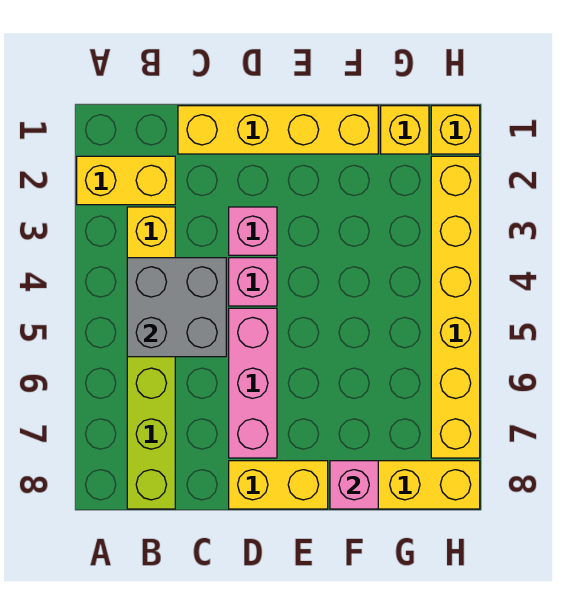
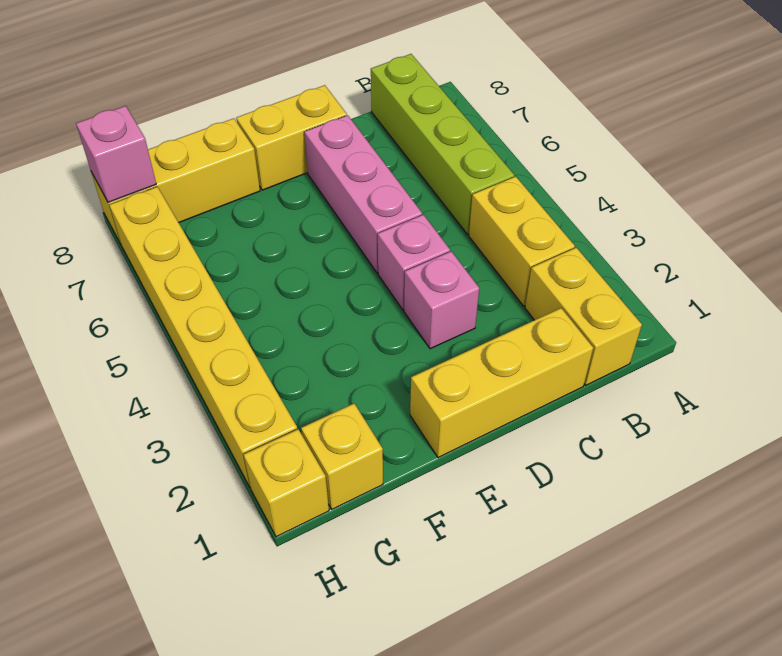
yellow 1x2 brick [77,156,175,205] -> yellow 1x2 brick turned to [525,248,642,385]
grey 2x2 brick [127,258,226,357] -> none
yellow 1x4 brick [178,106,378,154] -> yellow 1x3 brick [410,308,593,458]
pink 1x1 brick [330,461,378,509] -> pink 1x1 brick moved to [76,106,156,202]

